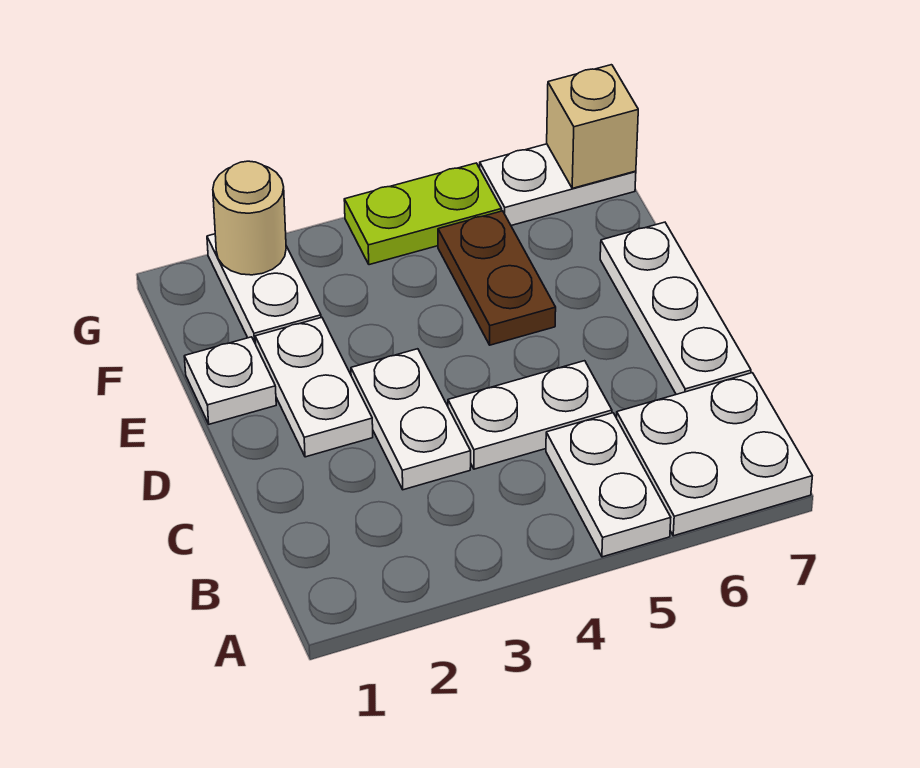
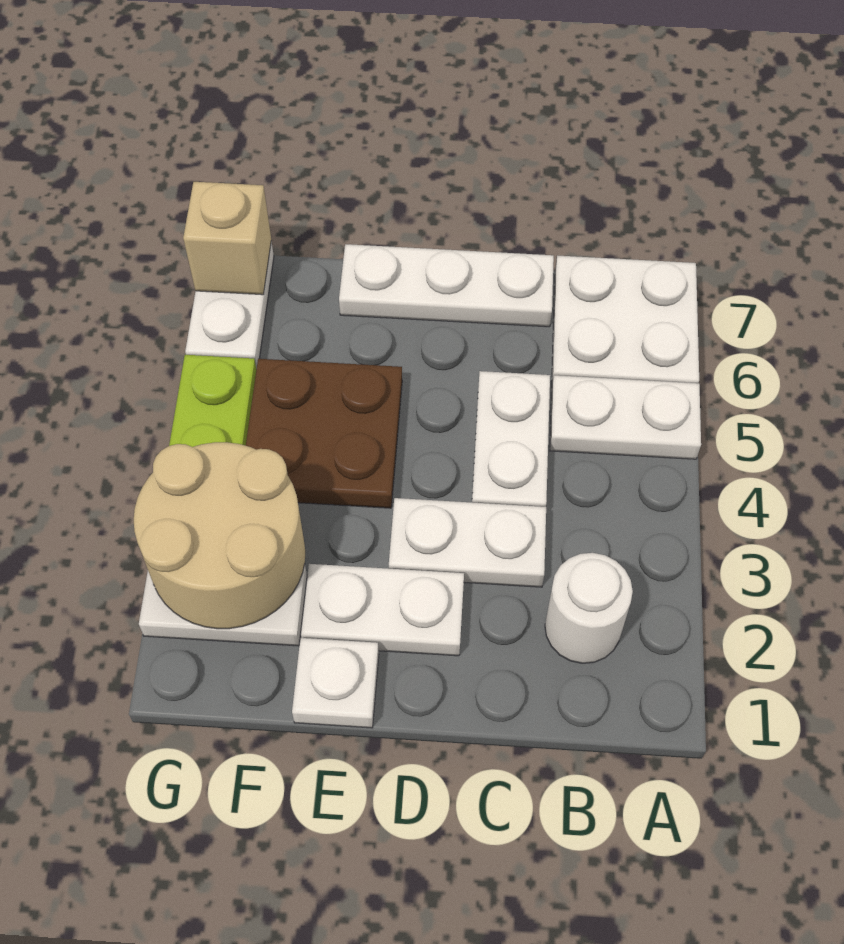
none -> white 1x1 round brick [545,553,633,663]
brown 1x2 plate [438,211,556,345] -> brown 2x2 plate [246,359,402,508]
tan 1x1 round brick [213,161,286,275] -> tan 2x2 round brick [134,442,305,629]

